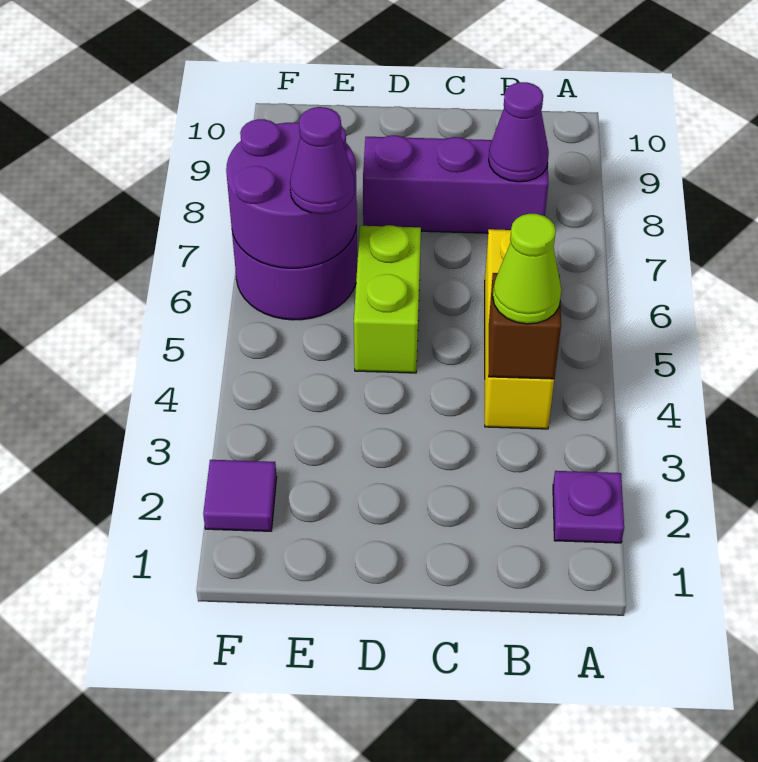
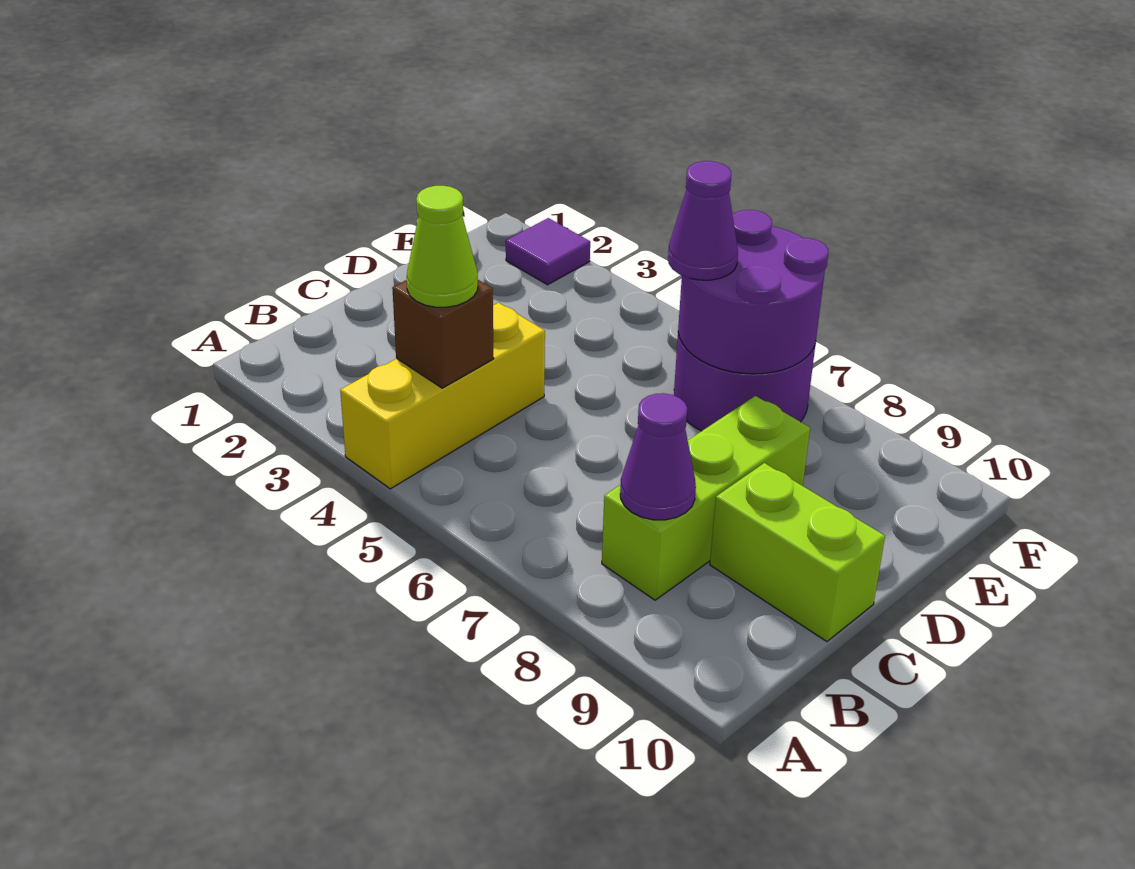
purple 1x1 plate [553,471,624,543] -> none
yellow 1x3 brick [485,229,554,429] -> yellow 1x3 brick turned to [340,303,545,489]
purple 1x3 brick [363,135,548,233] -> lime 1x3 brick [602,396,810,600]
lime 1x2 brick [354,225,421,373] -> lime 1x2 brick moved to [710,463,885,642]

